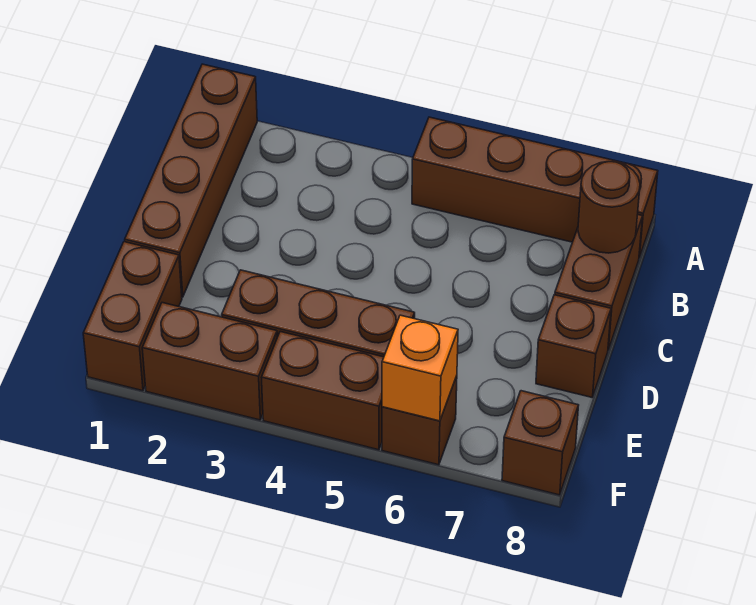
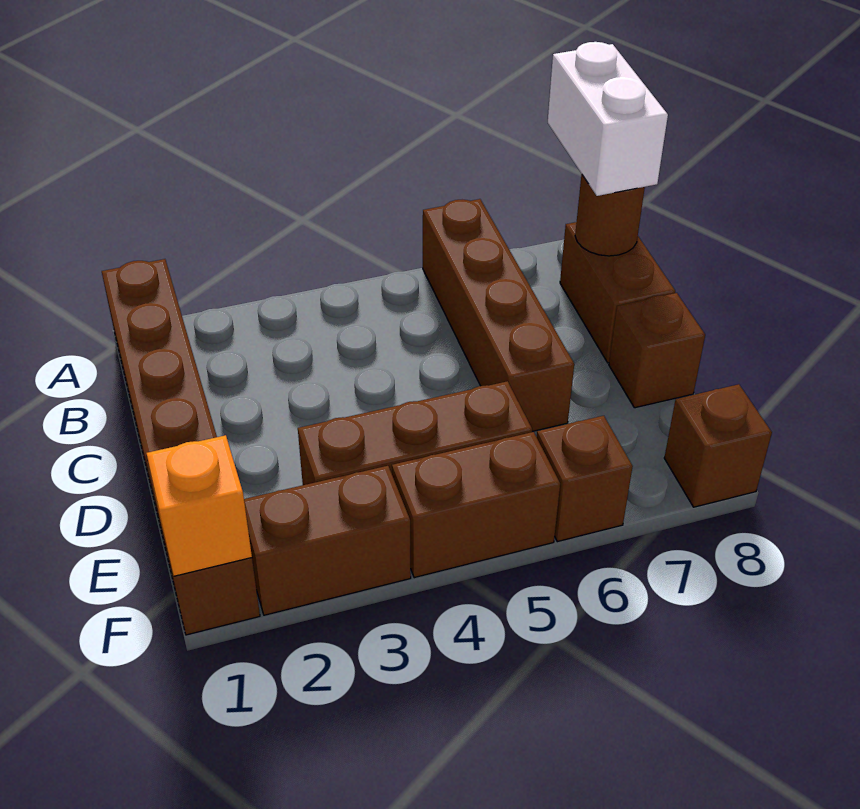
brown 1x4 brick [412,117,658,258] -> brown 1x4 brick turned to [423,199,574,431]
none -> white 1x2 brick [548,42,668,196]
orange 1x1 brick [382,315,458,421] -> orange 1x1 brick moved to [147,435,252,576]

